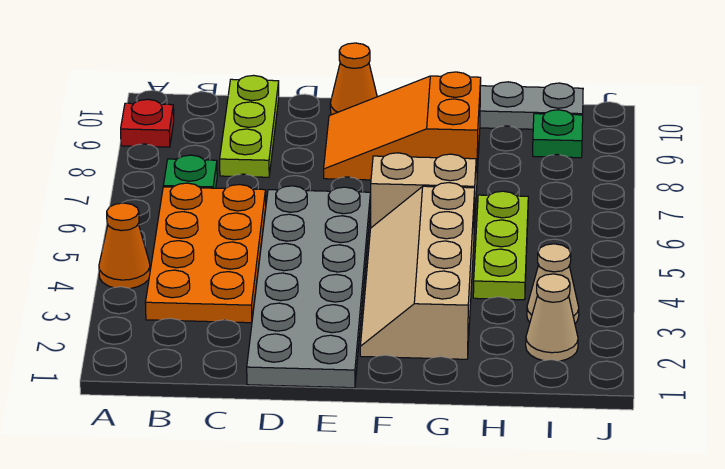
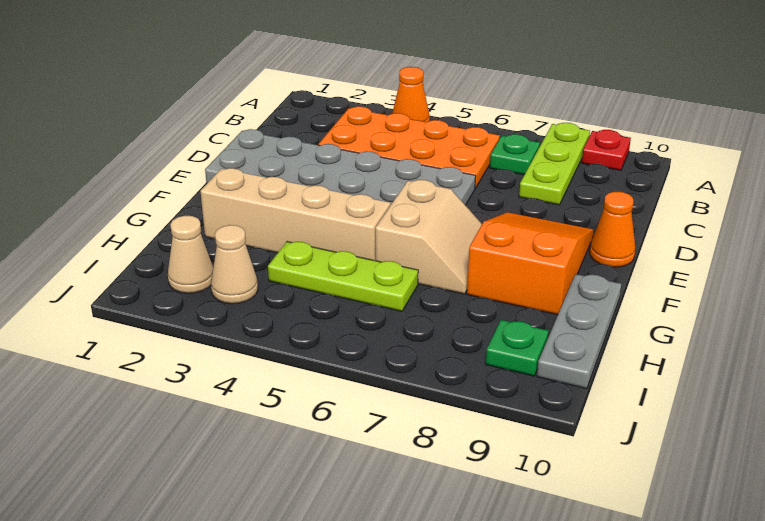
lime 1x3 plate [220,75,279,177] -> lime 1x3 plate turned to [519,123,590,205]

